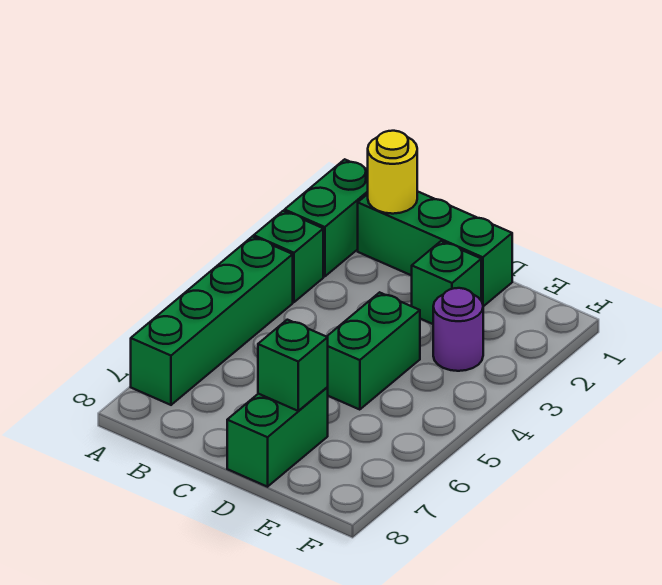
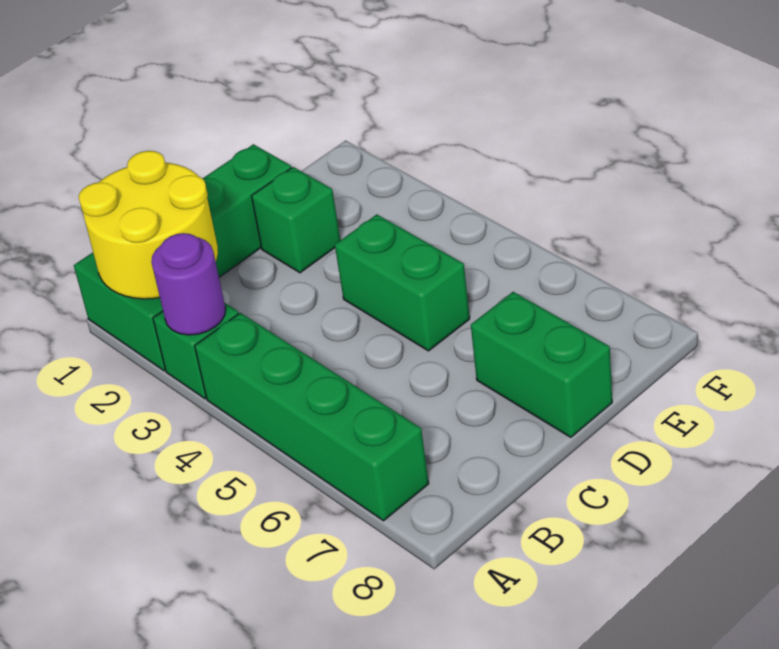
yellow 1x1 round brick [368,131,417,214] -> yellow 2x2 round brick [79,151,218,299]
green 1x1 brick [258,320,328,411] -> none
purple 1x1 round brick [433,288,483,371] -> purple 1x1 round brick moved to [151,233,225,335]

